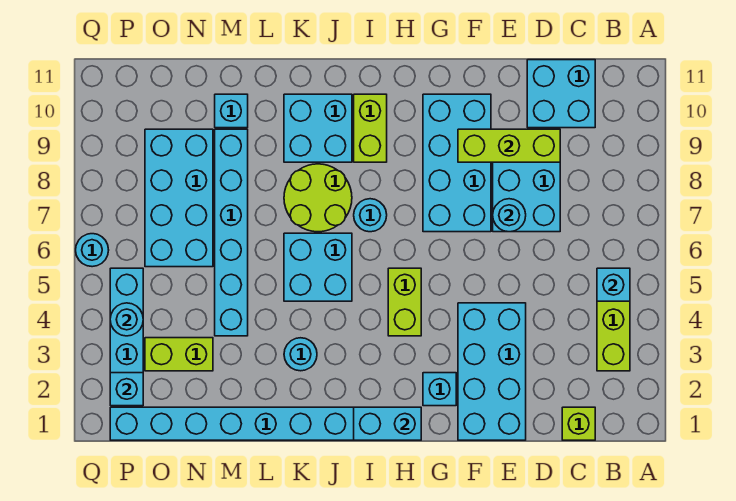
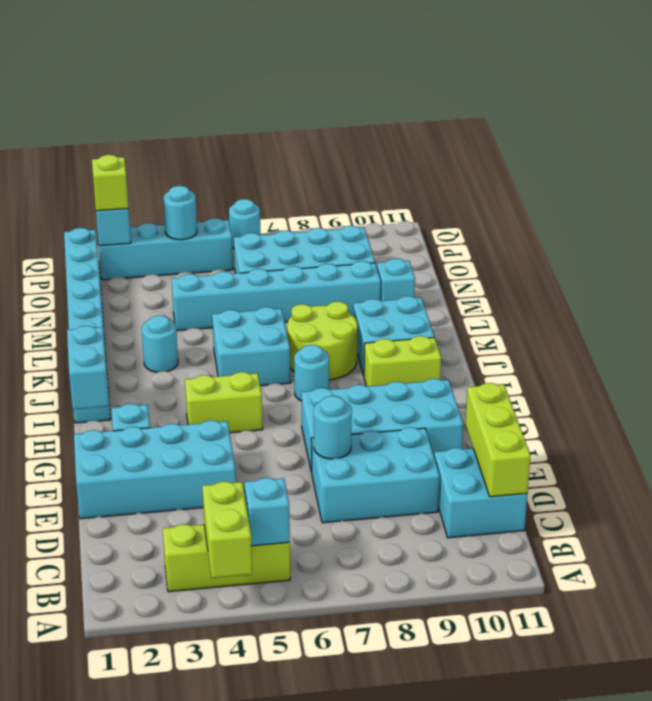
lime 1x1 brick [562,407,595,440] -> lime 1x1 brick moved to [92,155,129,211]
lime 1x3 brick [458,129,560,162] -> lime 1x3 brick moved to [465,383,531,497]
lime 1x2 brick [145,338,213,371] -> lime 1x2 brick moved to [202,481,252,578]

